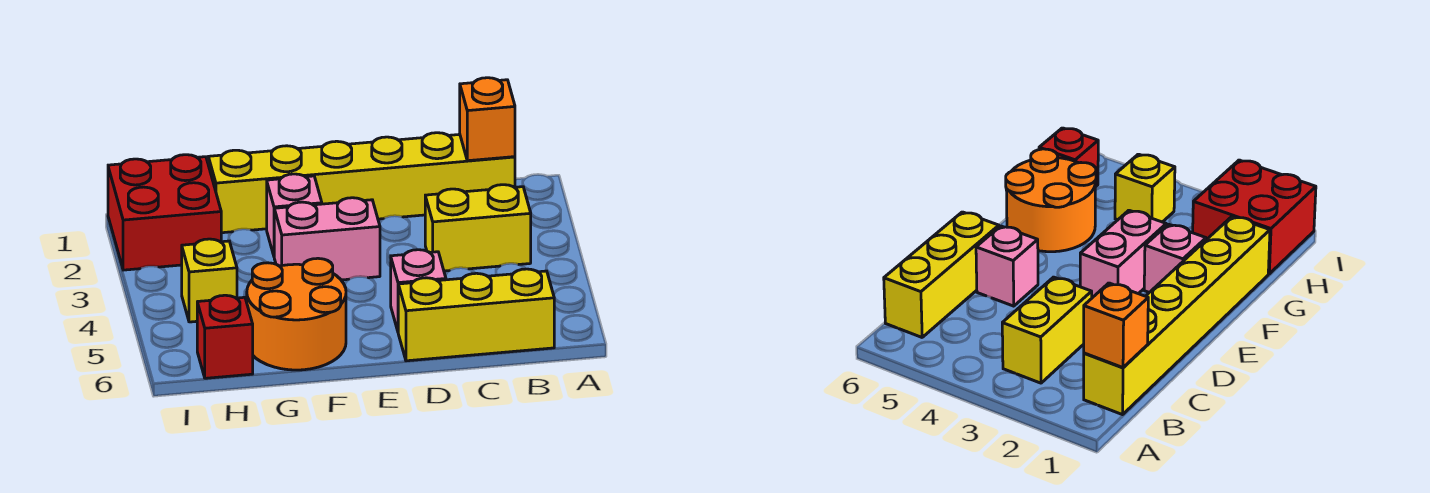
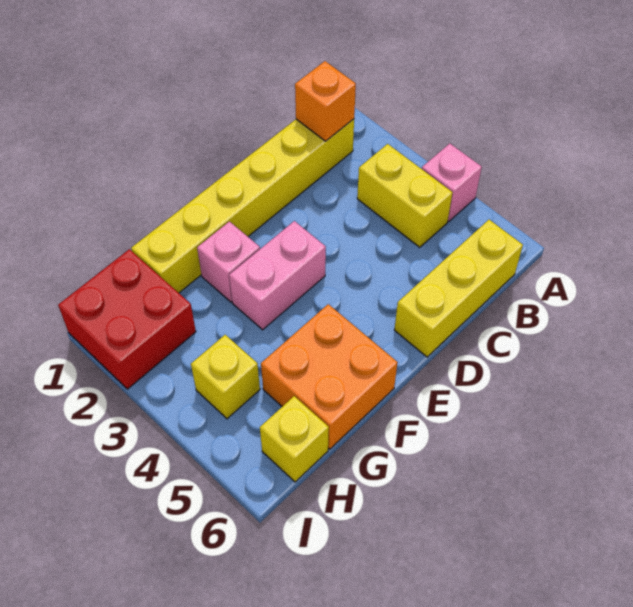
yellow 1x2 brick [425,185,531,271] -> yellow 1x2 brick turned to [357,144,452,247]
pink 1x1 brick [391,250,446,331] -> pink 1x1 brick moved to [422,143,482,221]
orange 2x2 round brick [247,258,346,370] -> orange 2x2 brick [261,304,398,449]
red 1x1 brick [197,295,253,378] -> yellow 1x1 brick [260,396,329,482]

